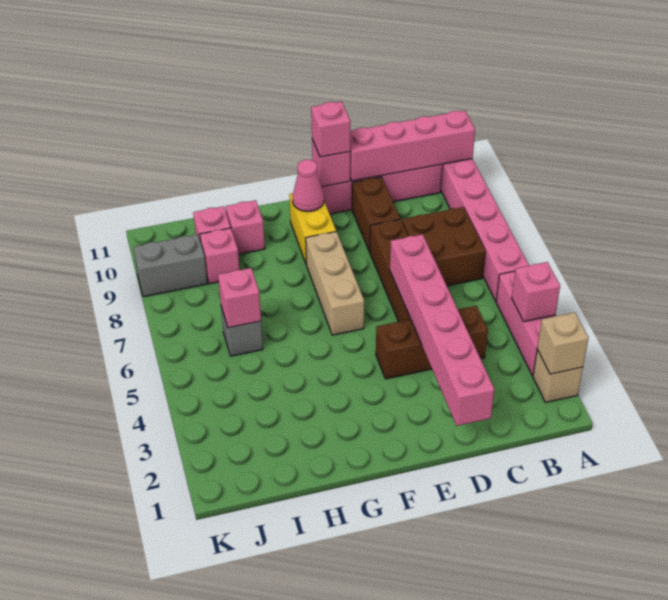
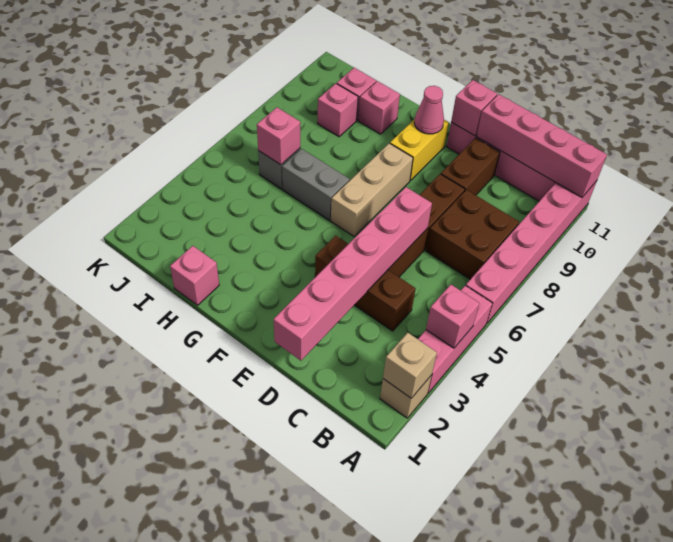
pink 1x1 brick [311,102,350,157] -> pink 1x1 brick moved to [170,246,219,305]
grey 1x2 brick [133,234,207,297] -> grey 1x2 brick moved to [282,149,350,220]

